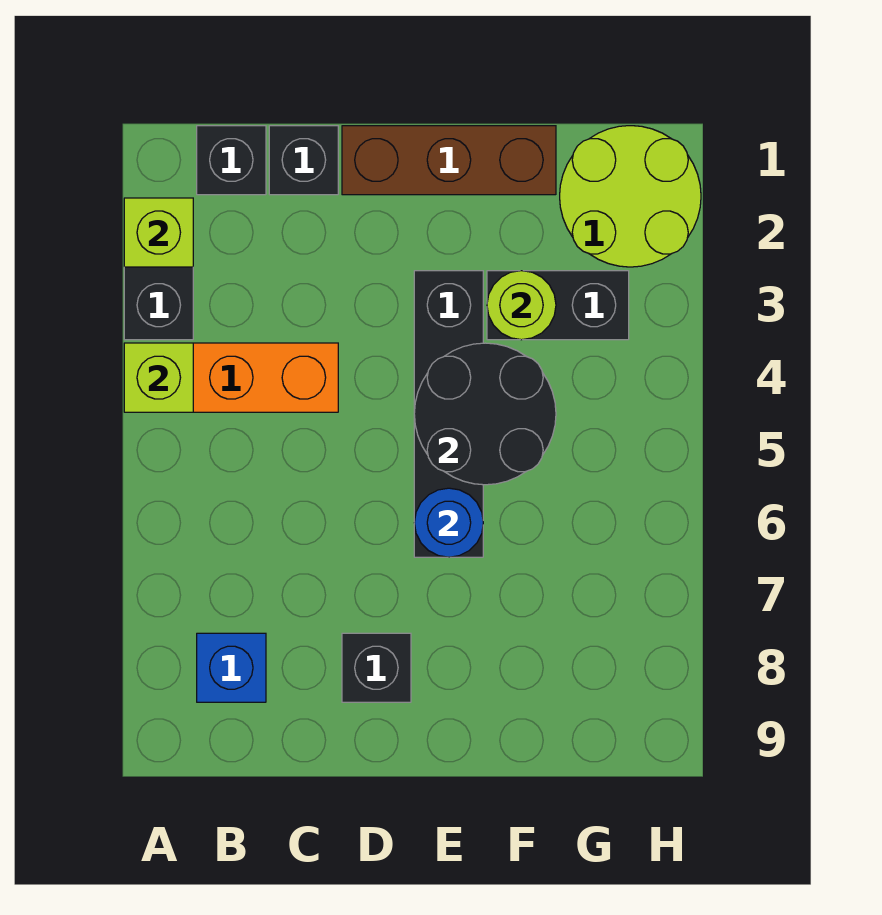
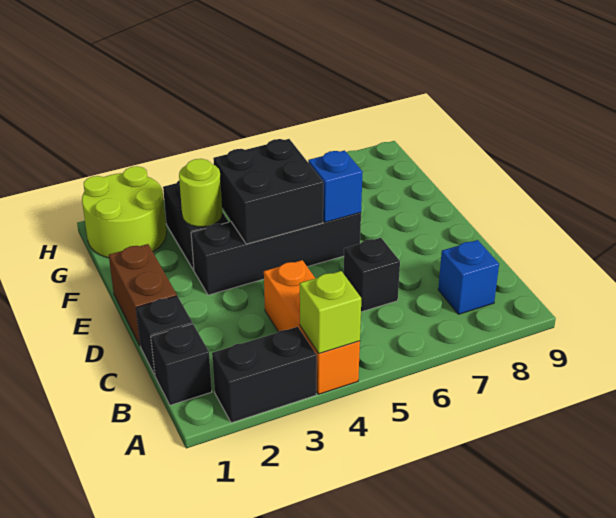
lime 1x1 brick [124,198,193,267] -> none
brown 1x3 brick [342,126,556,195] -> brown 1x2 brick [109,244,177,345]
black 1x1 brick [342,633,411,702] -> black 1x1 brick moved to [343,238,400,312]
black 2x2 round brick [414,343,556,485] -> black 2x2 brick [213,139,323,244]
blue 1x1 round brick [414,488,483,557] -> blue 1x1 brick [308,150,363,222]

